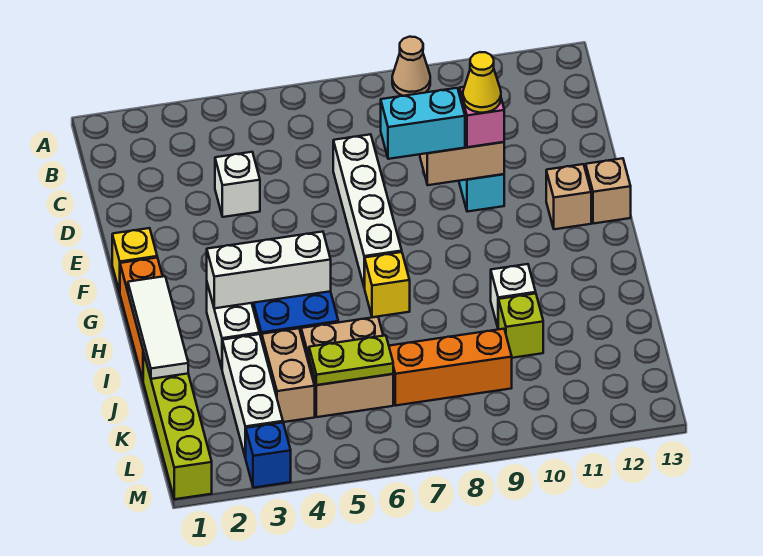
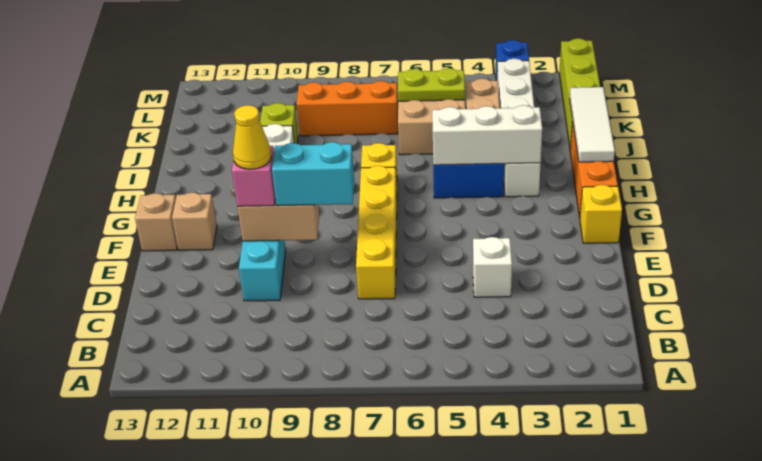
tan 1x1 cone [392,37,430,96] -> none
white 1x4 brick [333,134,402,288] -> yellow 1x4 brick [356,166,397,299]

